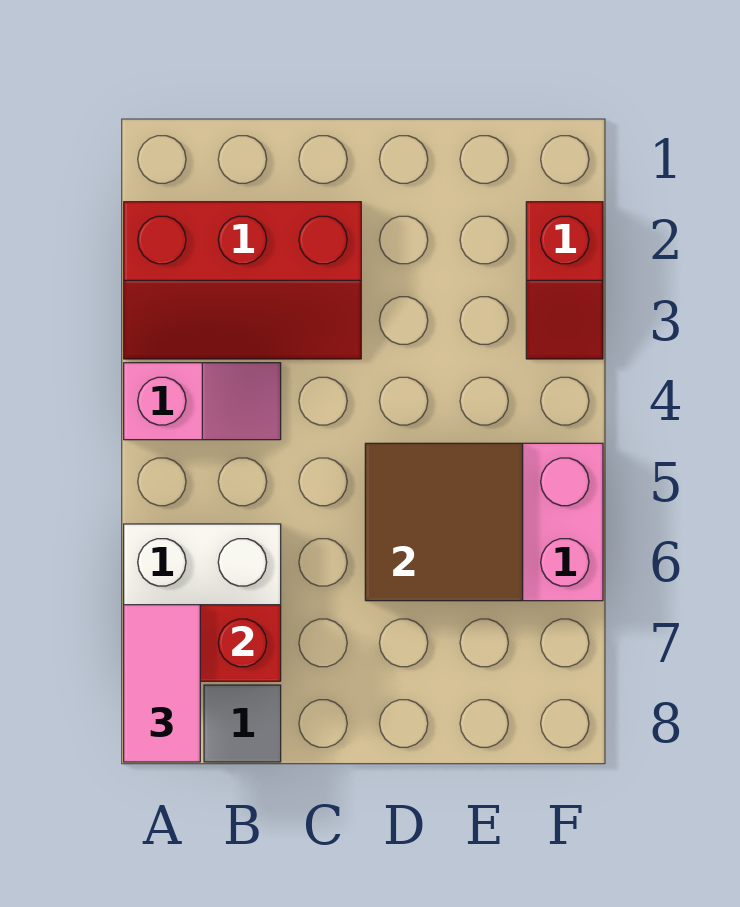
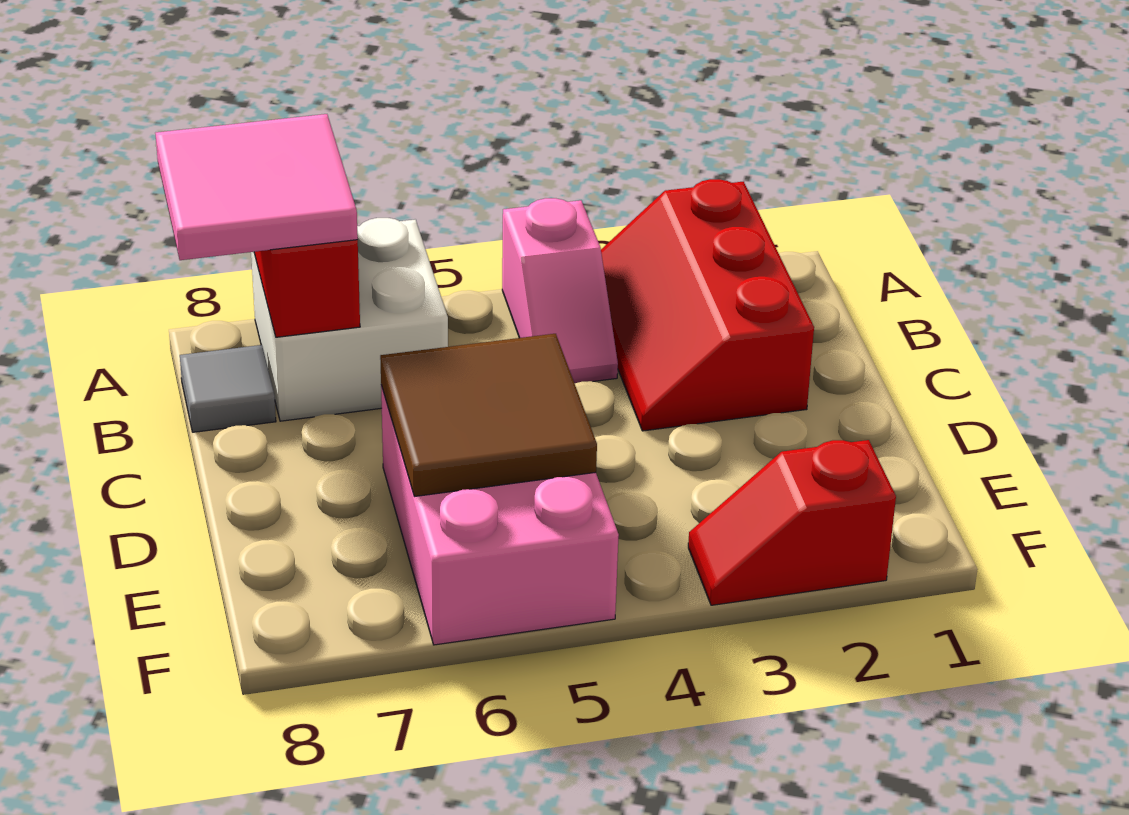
pink 1x2 tile [124,605,200,762] -> pink 2x2 tile [156,114,358,260]

